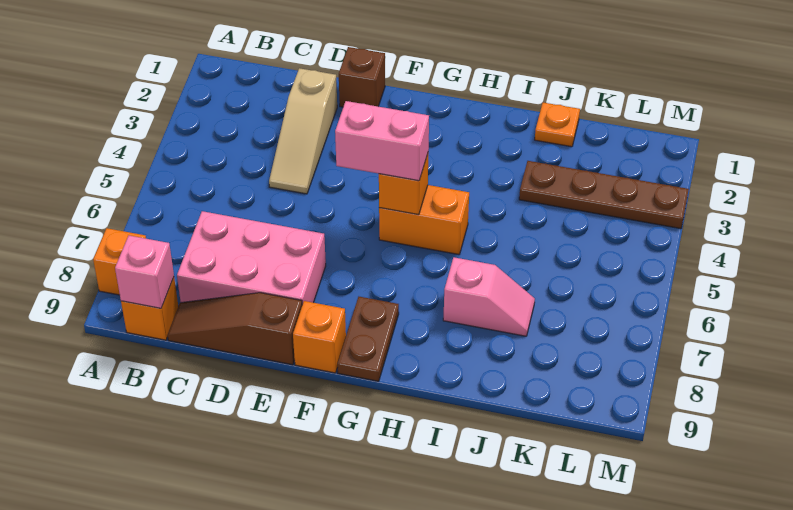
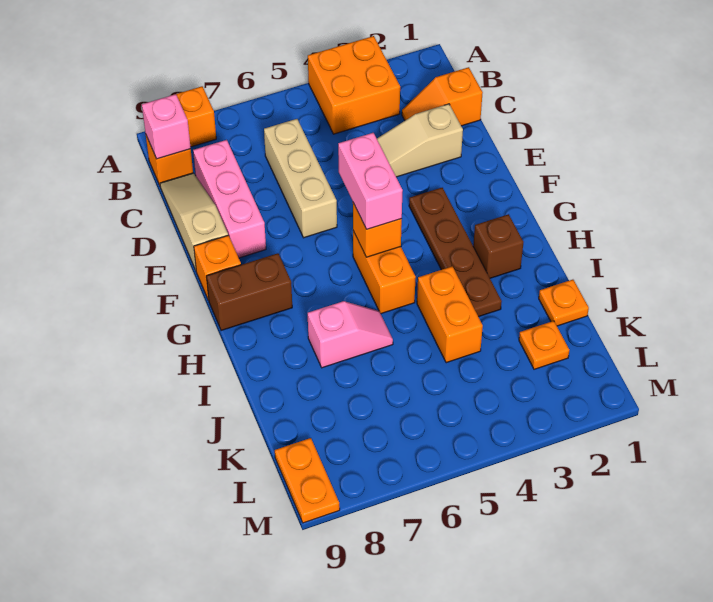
none -> orange 2x2 brick [308,36,400,134]
none -> orange 1x2 slope [402,67,483,126]
none -> tan 1x3 brick [264,119,337,238]
pink 2x3 brick [177,211,326,305] -> pink 1x3 brick [193,140,266,258]
brown 1x3 slope [167,293,302,365] -> tan 1x3 slope [160,173,228,270]
brown 1x1 brick [339,47,385,107] -> brown 1x1 brick moved to [473,214,523,278]
brown 1x2 plate [337,297,399,381] -> brown 1x2 brick [206,253,292,331]
none -> orange 1x2 brick [417,266,483,363]
pink 1x2 slope [443,257,535,336] -> pink 1x2 slope turned to [308,301,393,368]
brown 1x4 plate [519,161,689,229] -> brown 1x4 plate moved to [409,188,502,317]
none -> orange 1x1 plate [519,321,569,369]
none -> orange 1x2 plate [275,438,340,523]

